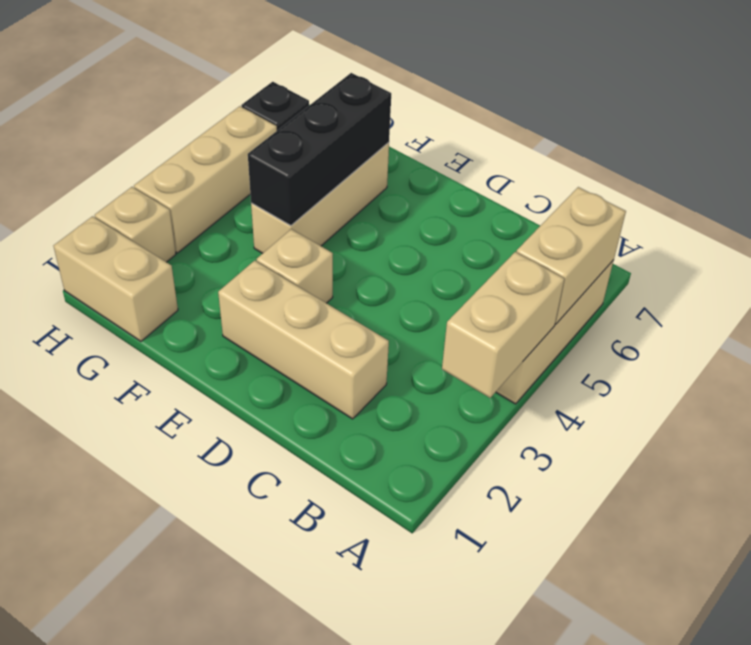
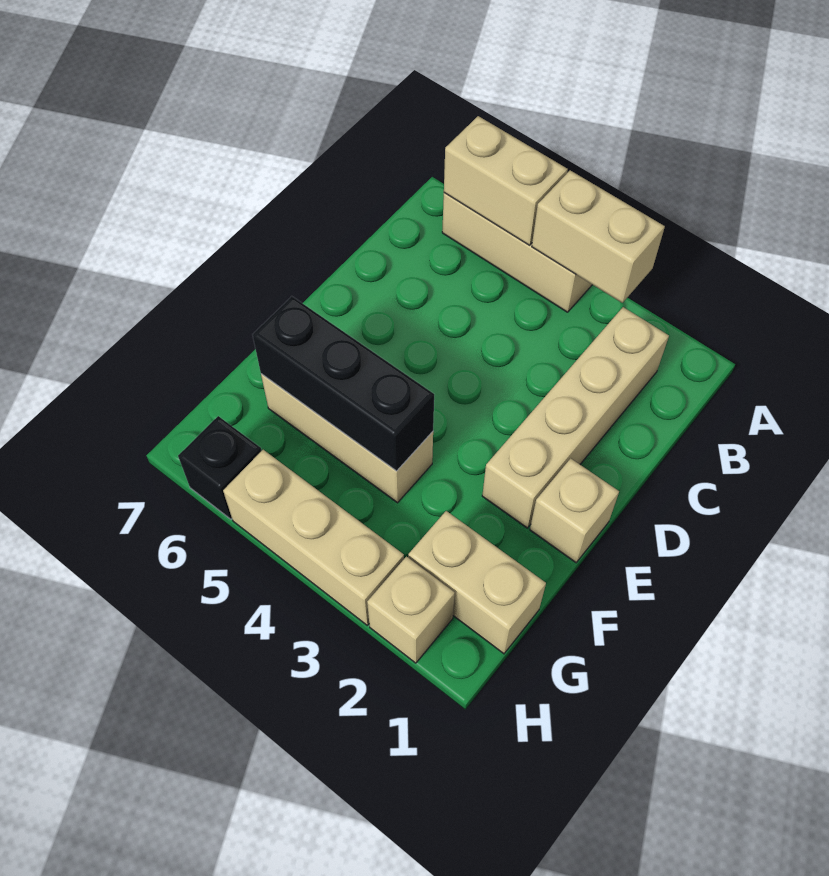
tan 1x3 brick [218,260,389,419] -> tan 1x4 brick [482,307,669,528]
tan 1x1 brick [257,229,333,303] -> tan 1x1 brick moved to [530,458,619,563]
tan 1x2 brick [54,216,178,341] -> tan 1x2 brick turned to [408,511,546,654]

